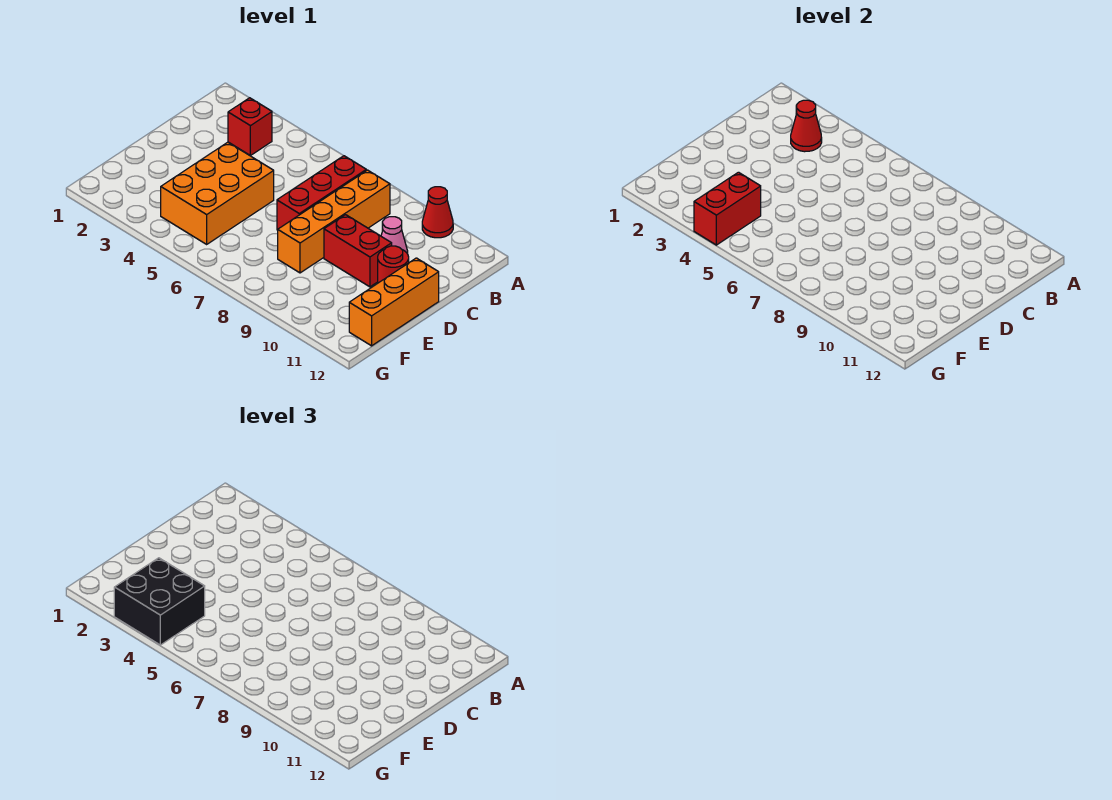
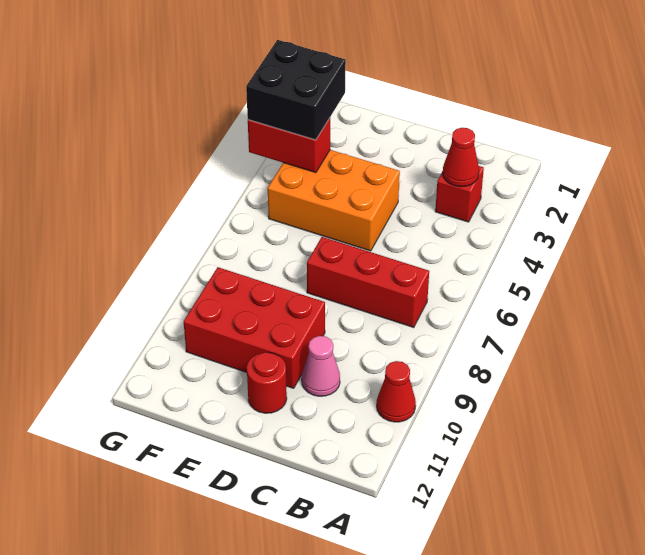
orange 1x4 brick [278,170,390,273] -> none
red 1x2 brick [324,215,392,287] -> red 2x3 brick [184,267,325,388]
orange 1x3 brick [349,258,439,346] -> none

